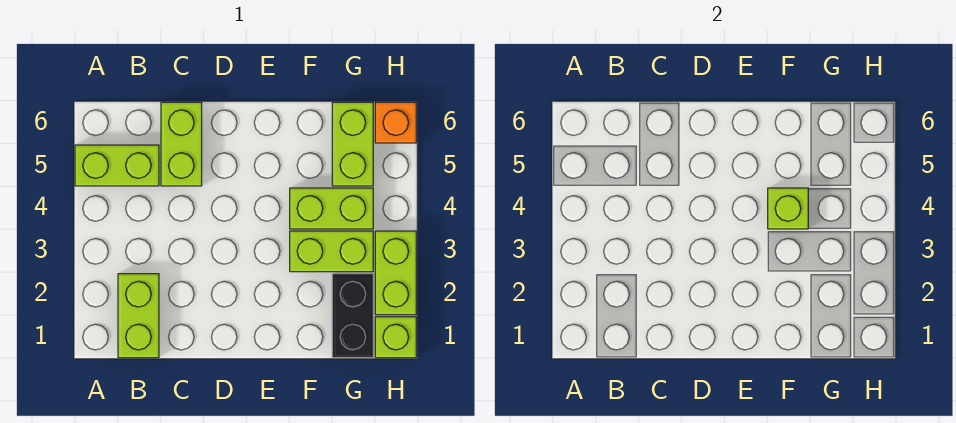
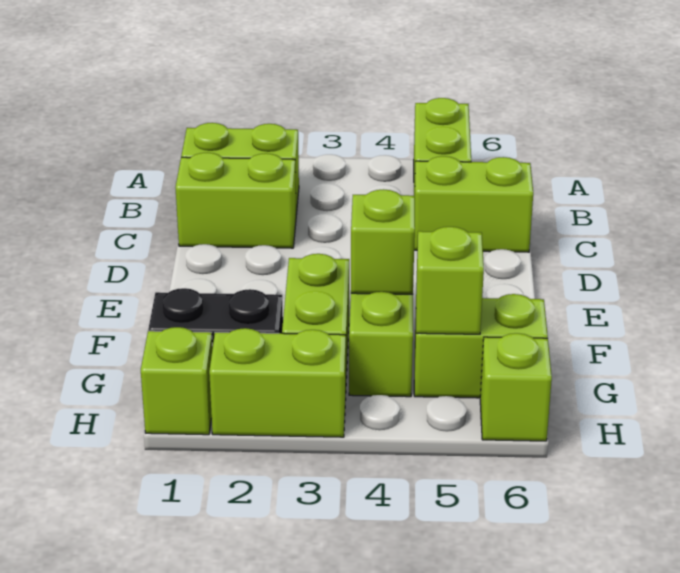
none -> lime 1x2 brick [175,153,296,248]
none -> lime 1x1 brick [416,227,484,334]
orange 1x1 brick [375,102,416,143] -> lime 1x1 brick [480,333,552,441]

